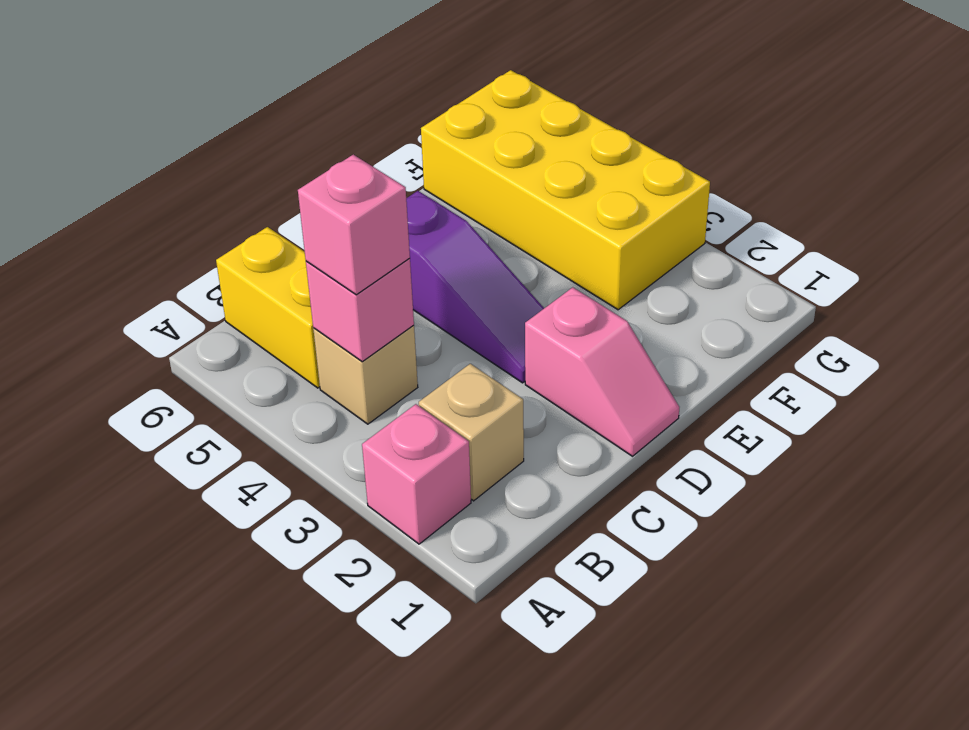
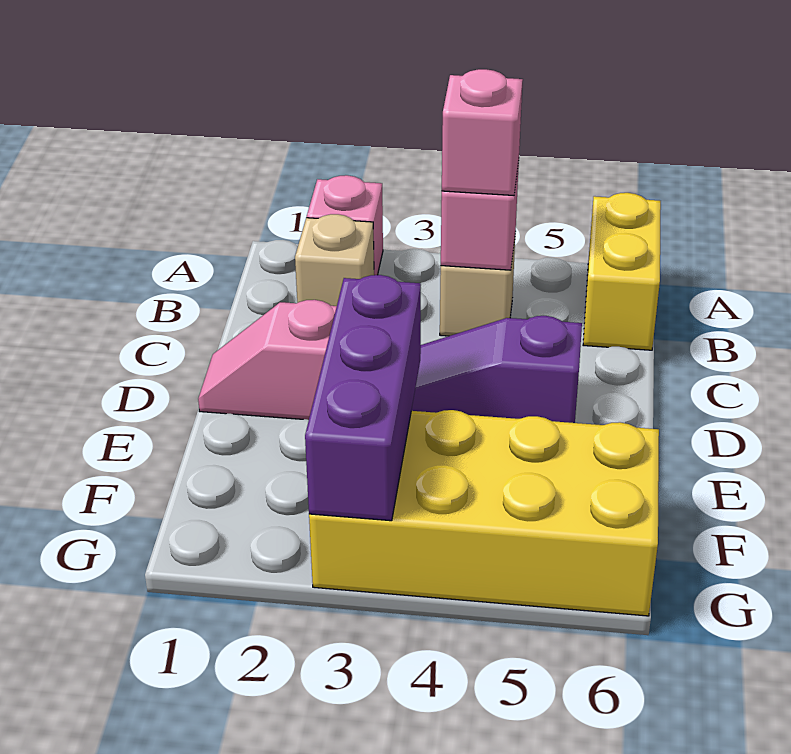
yellow 1x2 brick [216,227,320,388] -> yellow 1x2 brick turned to [583,193,661,350]
none -> purple 1x3 brick [305,275,421,521]

